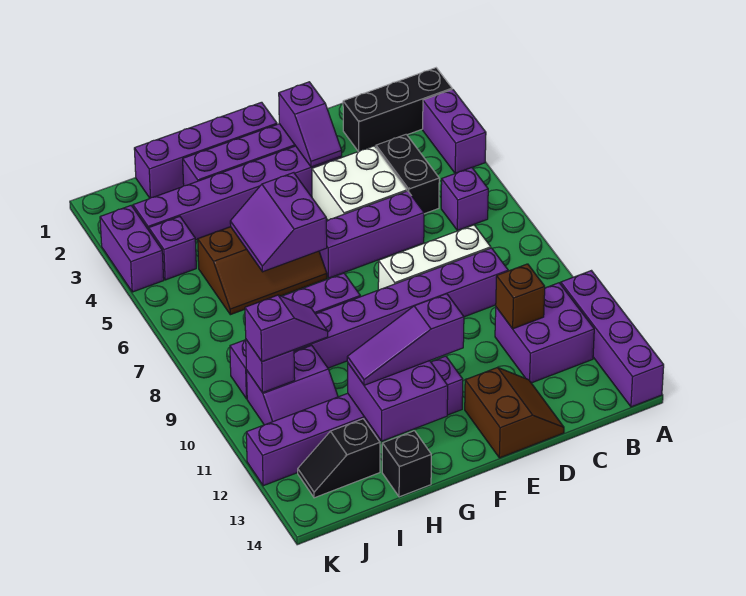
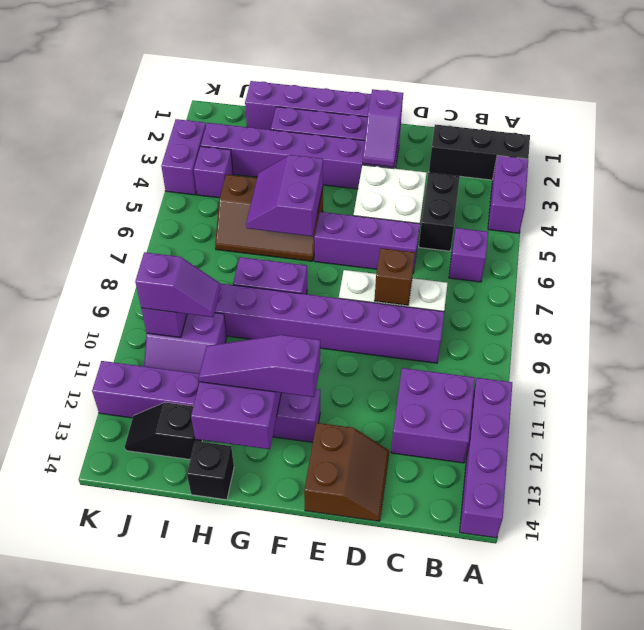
brown 1x1 brick [496,264,545,329] -> brown 1x1 brick moved to [374,248,415,305]

